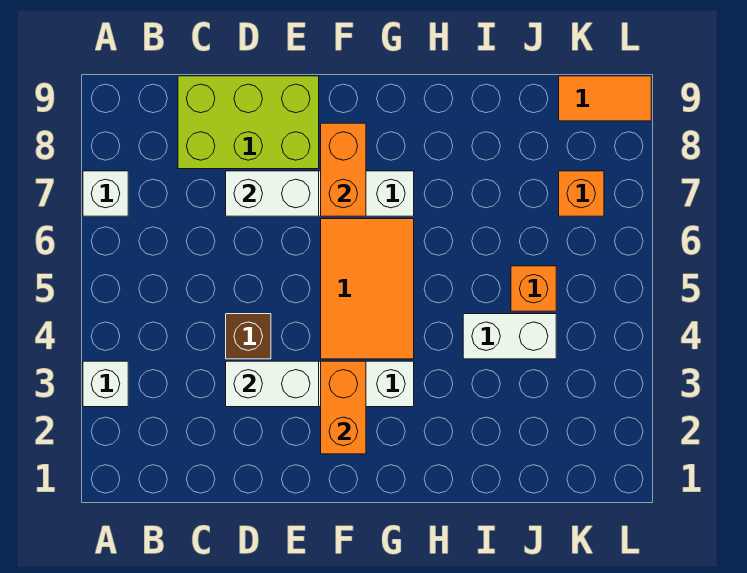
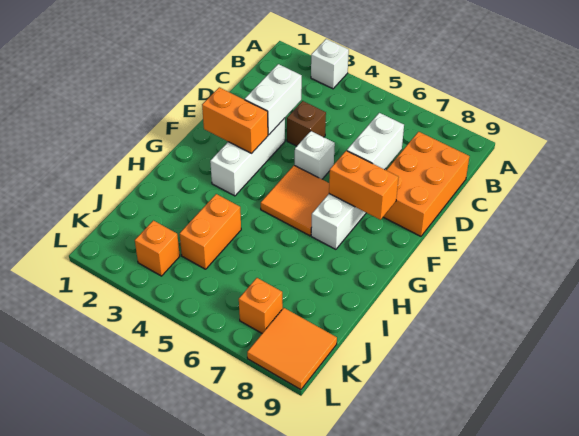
white 1x1 brick [83,171,128,216] -> white 1x1 brick moved to [295,131,335,179]
lime 2x3 brick [178,76,319,169] -> orange 2x3 brick [383,132,469,236]
orange 2x3 tile [321,219,414,359] -> orange 2x2 tile [261,165,329,236]
white 1x2 brick [463,314,556,359] -> orange 1x2 brick [180,194,241,269]
orange 1x1 brick [511,266,556,311] -> orange 1x1 brick moved to [135,221,180,276]
orange 1x2 tile [559,76,651,121] -> orange 2x2 tile [247,308,337,390]

